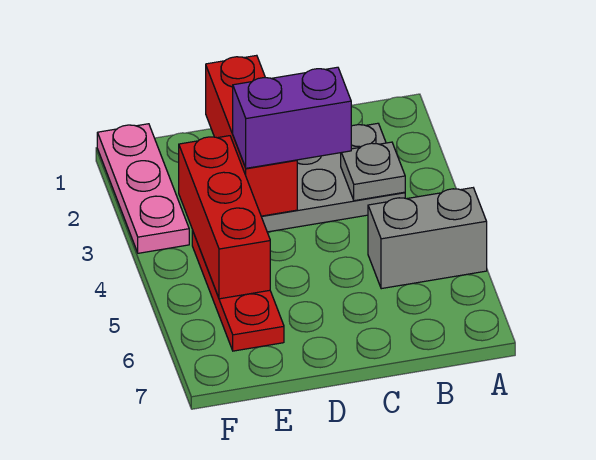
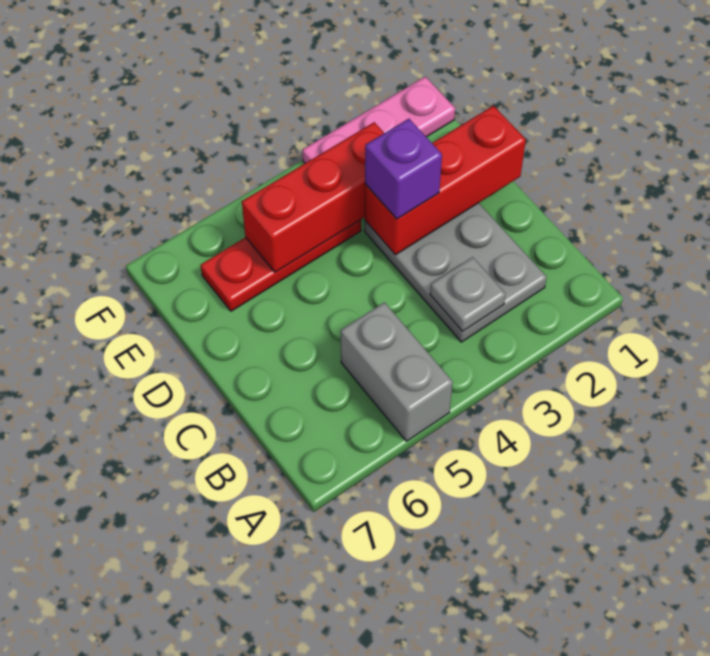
purple 1x2 brick [233,67,351,168] -> purple 1x1 brick [365,119,442,219]

